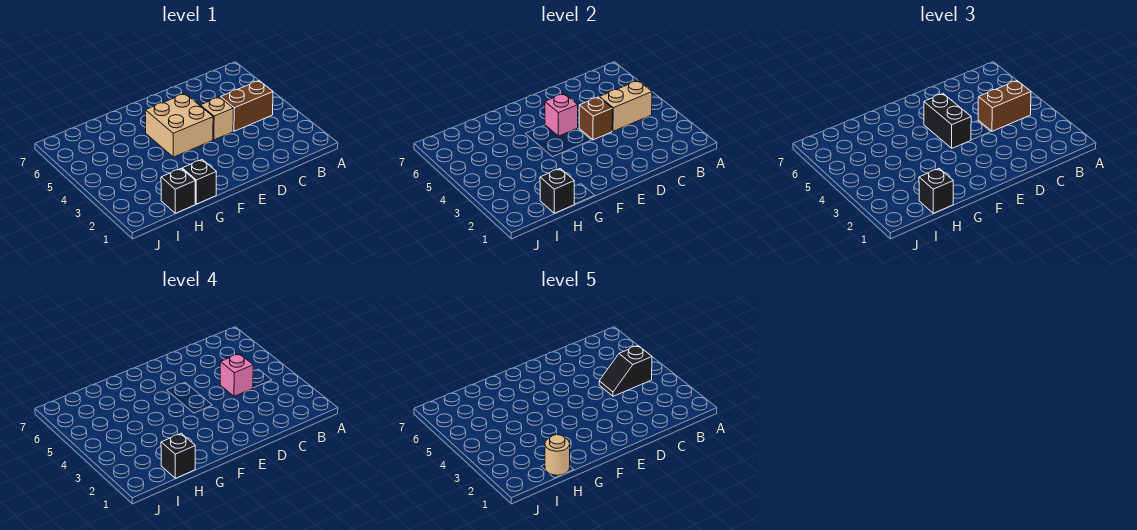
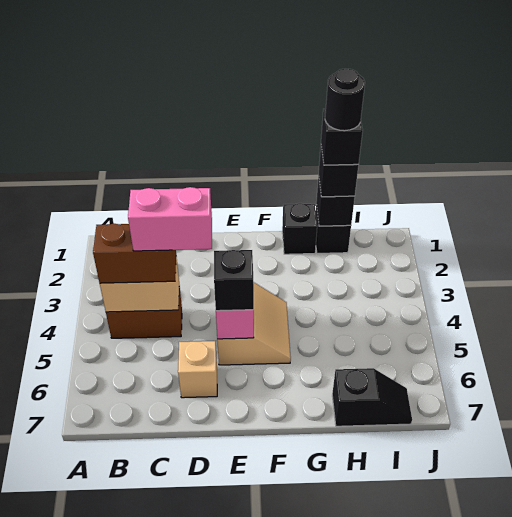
black 1x2 slope [599,346,652,396] -> black 1x2 slope moved to [332,368,412,426]
pink 1x1 brick [220,354,253,396] -> pink 1x2 brick [128,187,212,251]
tan 1x1 brick [200,97,233,140] -> tan 1x1 brick moved to [178,341,217,398]
brown 1x1 brick [579,97,612,140] -> none
tan 2x2 brick [145,94,213,157] -> tan 2x2 slope [217,282,291,365]
black 1x2 brick [924,94,971,148] -> black 1x1 brick [214,250,254,311]
tan 1x1 round brick [545,435,570,475] -> black 1x1 round brick [325,69,365,131]

